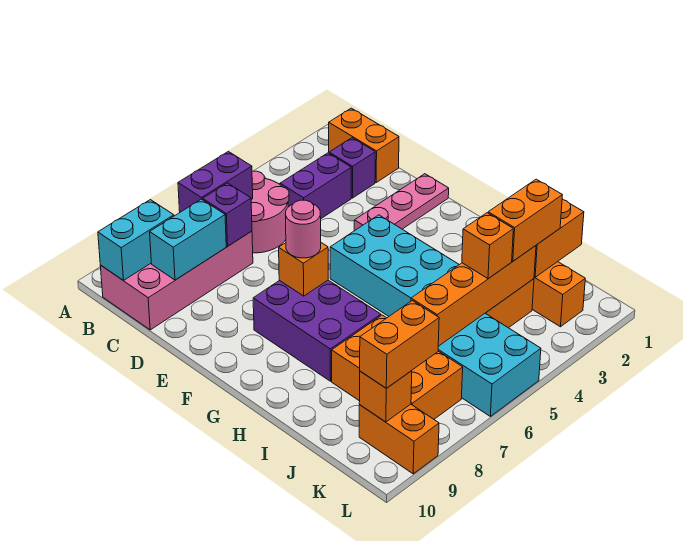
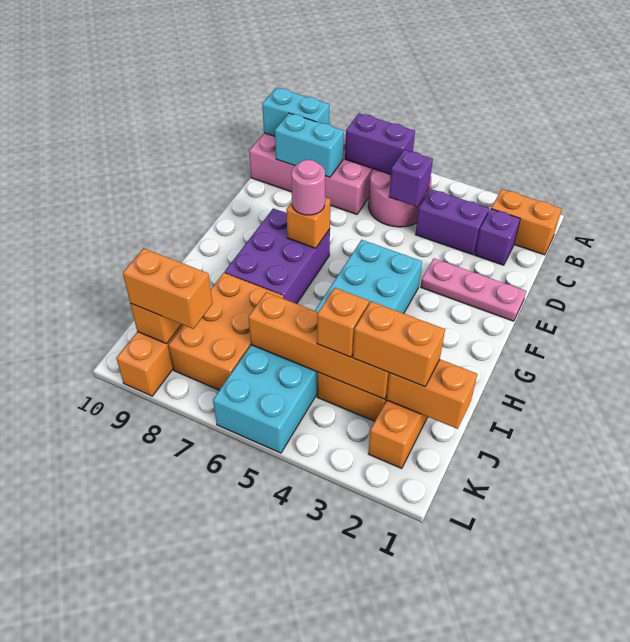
orange 1x2 brick [329,108,399,182] -> orange 1x2 brick turned to [491,189,562,255]
purple 1x1 brick [203,183,252,246] -> purple 1x1 brick moved to [389,150,433,207]

